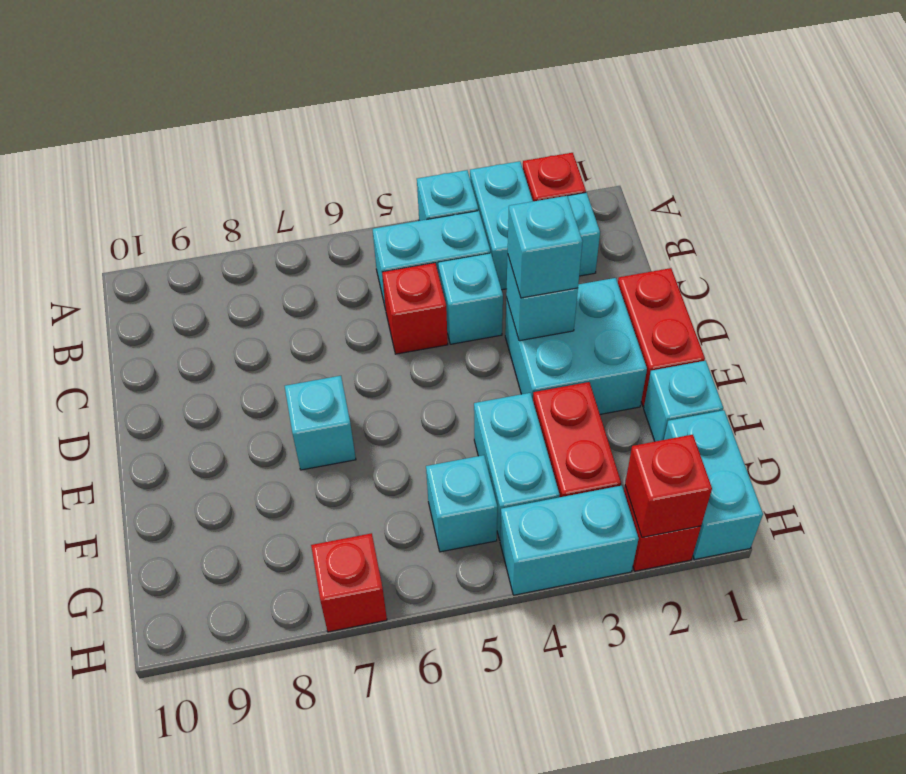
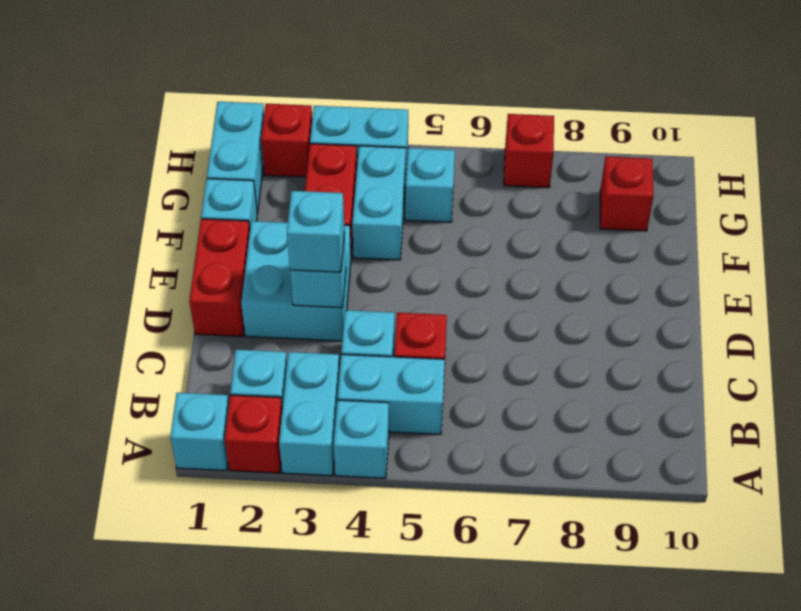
cyan 1x1 brick [285,376,356,470] -> cyan 1x1 brick moved to [170,393,229,471]
red 1x1 brick [625,435,712,537] -> red 1x1 brick moved to [600,156,653,231]

